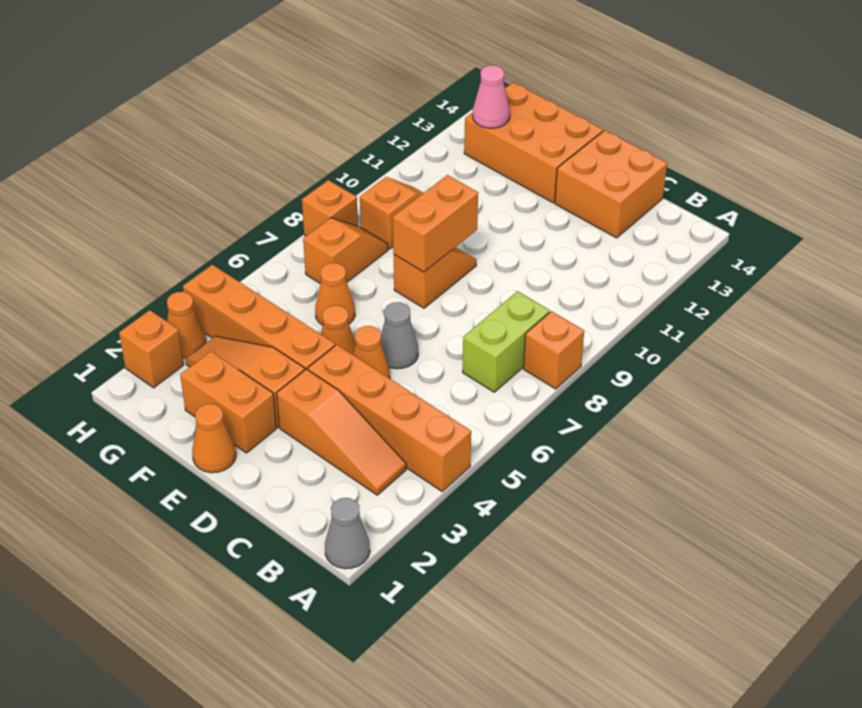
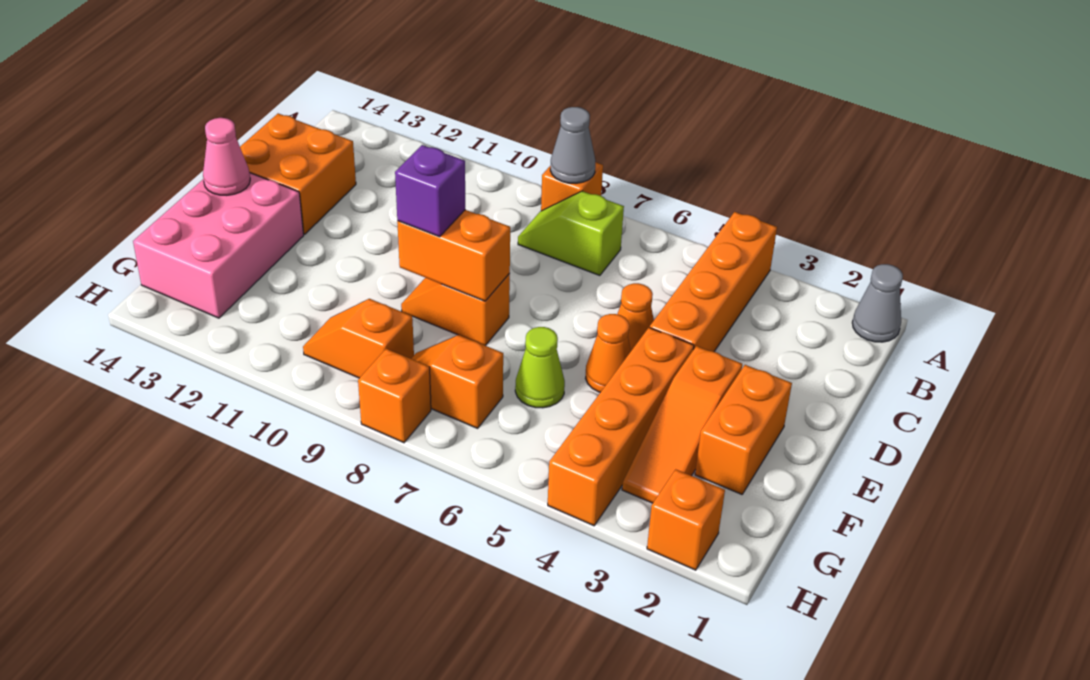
orange 1x3 slope [276,369,406,495] -> none
lime 1x2 brick [463,291,550,392] -> lime 1x2 slope [518,191,624,276]
grey 1x1 cone [381,302,418,369] -> grey 1x1 cone moved to [550,107,595,183]
orange 1x1 cone [192,404,236,473] -> none
none -> purple 1x1 brick [395,145,465,237]
orange 2x3 brick [464,83,603,203] -> pink 2x3 brick [133,173,304,318]
orange 1x1 cone [315,263,355,325] -> lime 1x1 cone [515,327,565,408]
pink 1x1 cone [473,65,510,128] -> pink 1x1 cone moved to [203,118,250,195]
orange 1x1 cone [167,292,206,358] -> none

